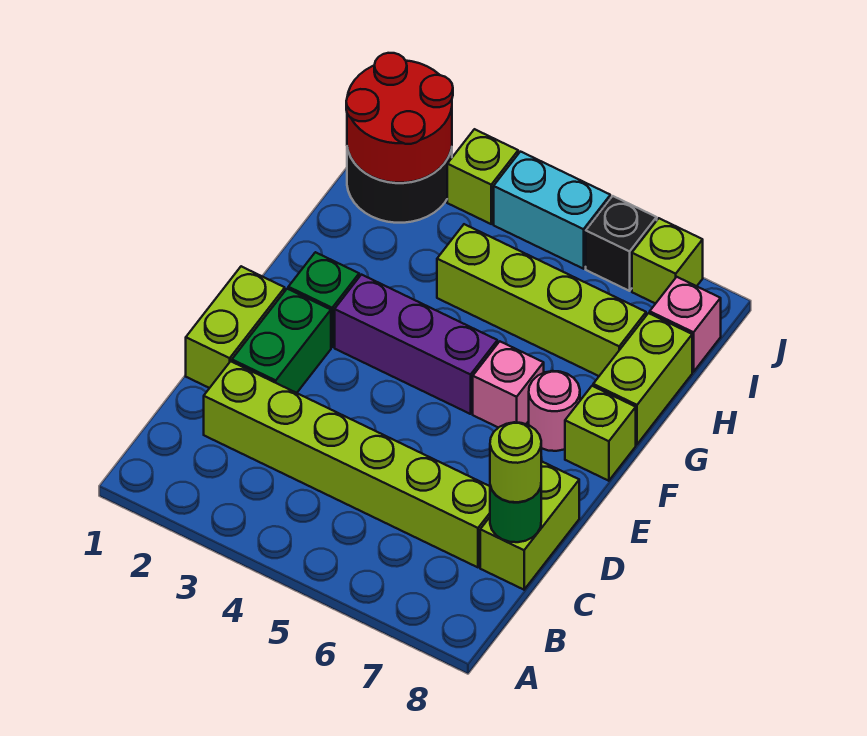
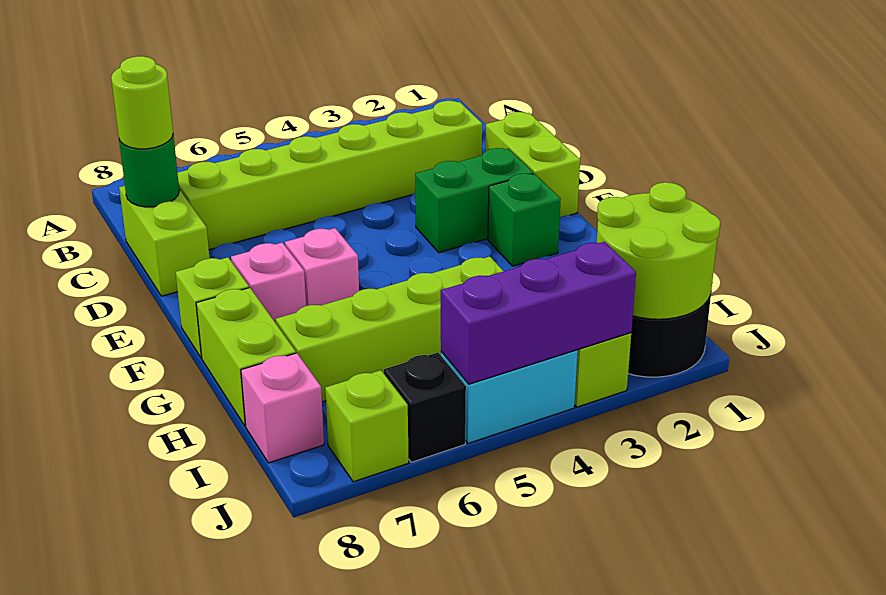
green 1x2 brick [232,289,331,393] -> green 1x2 brick turned to [415,148,533,253]
purple 1x3 brick [335,275,497,414] -> purple 1x3 brick moved to [441,242,636,384]
pink 1x1 round brick [529,371,580,451] -> pink 1x1 brick [231,243,306,323]
red 2x2 round brick [346,53,453,183] -> lime 2x2 round brick [597,182,720,319]

